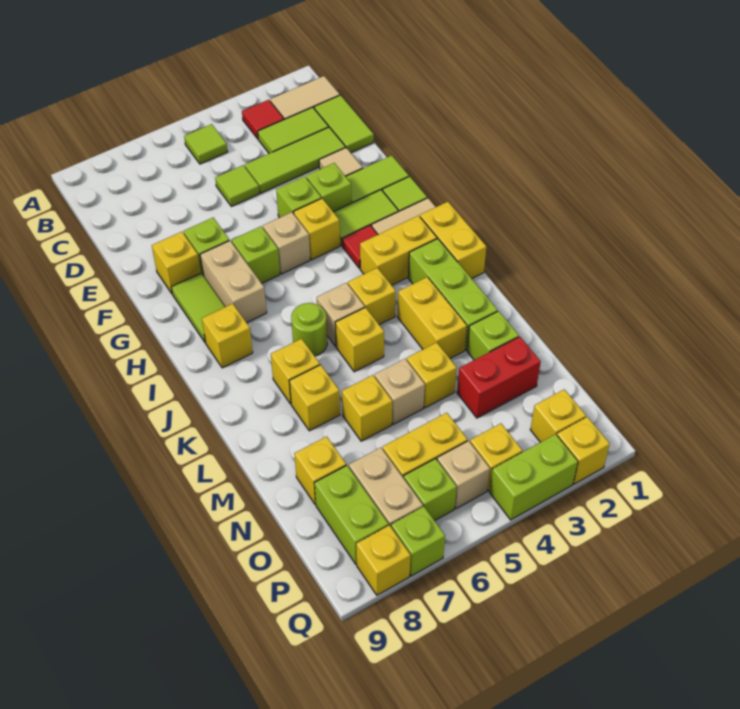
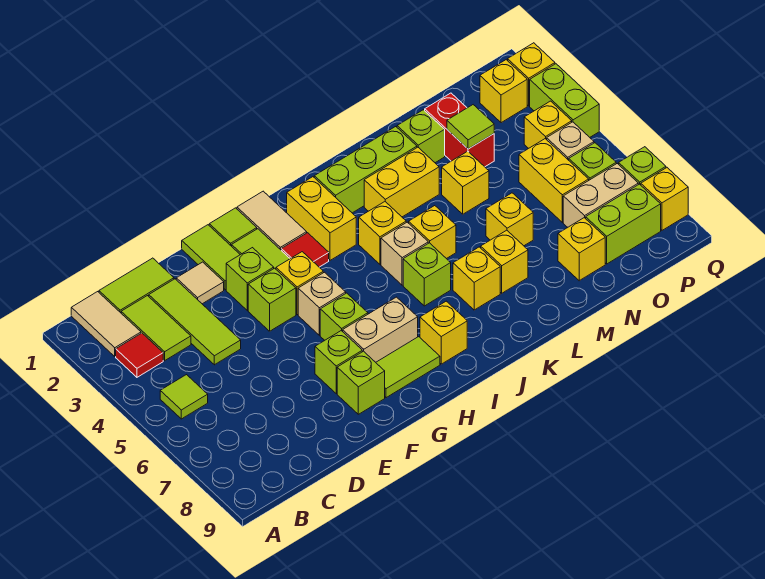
lime 1x1 tile [215,165,259,207] -> lime 1x1 tile moved to [447,105,494,149]
yellow 1x1 brick [152,232,201,293] -> lime 1x1 brick [337,351,385,414]
yellow 1x2 brick [420,202,486,278] -> none
lime 1x1 round brick [291,303,327,356] -> lime 1x1 brick [403,243,451,306]
tan 1x1 brick [375,359,425,424] -> none

